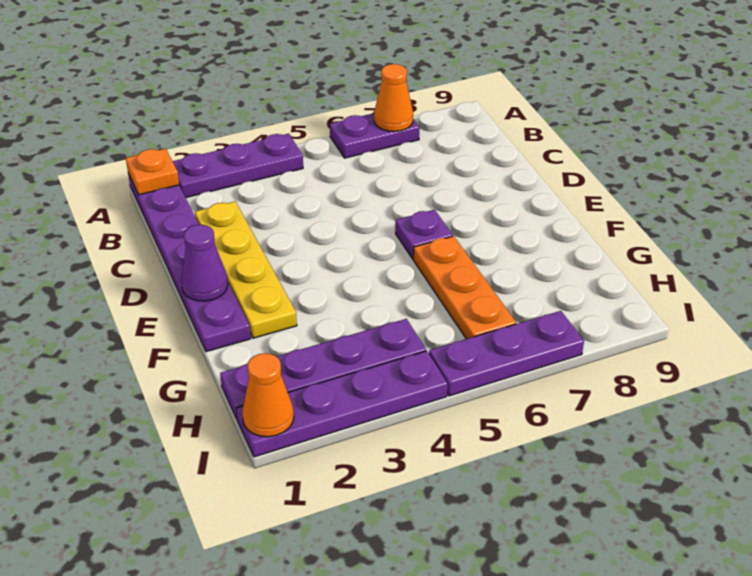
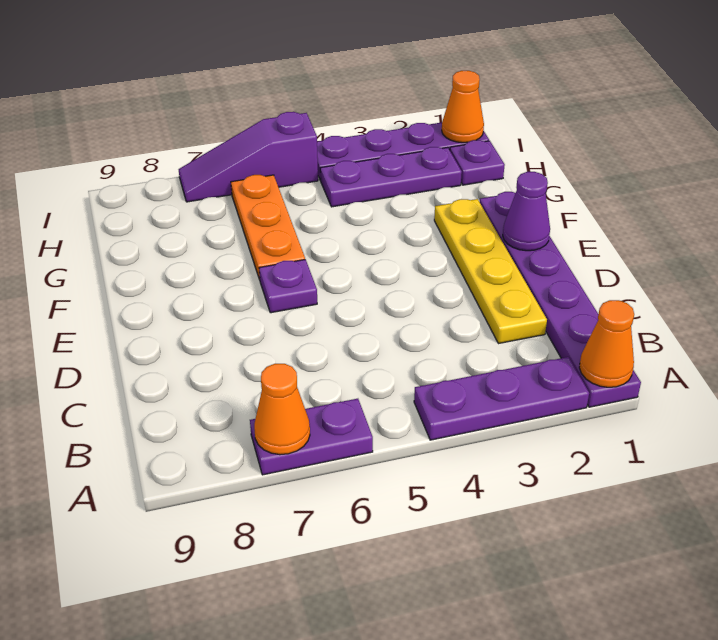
orange 1x1 plate [126,149,179,195] -> orange 1x1 cone [579,300,634,387]
purple 1x3 plate [429,311,584,396] -> purple 1x3 slope [179,112,318,202]

